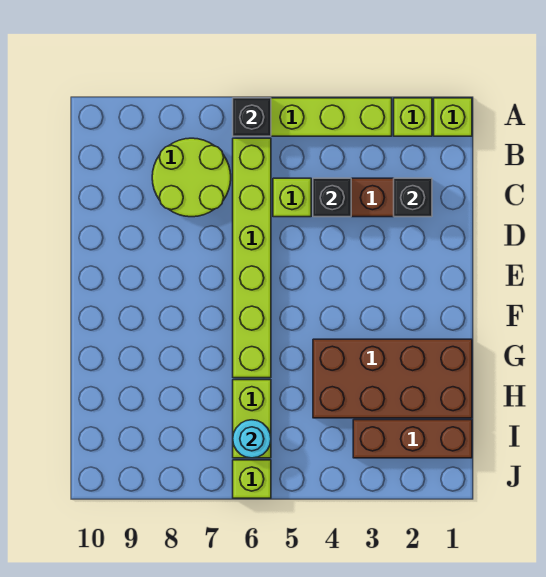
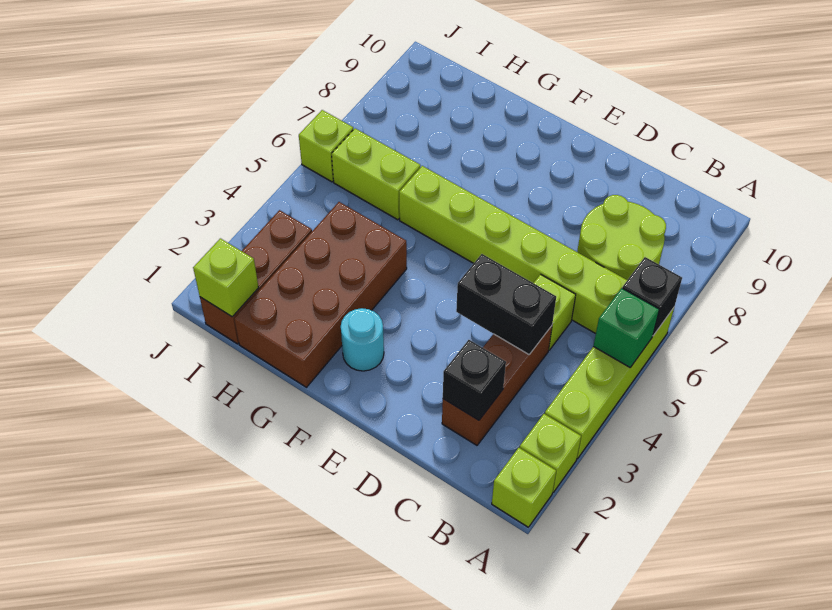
none -> green 1x1 brick [593,288,659,367]
black 1x1 brick [313,178,351,217] -> black 1x2 brick [456,254,556,355]
none -> lime 1x1 brick [193,238,259,317]
cyan 1x1 round brick [233,420,271,458] -> cyan 1x1 round brick moved to [341,308,384,371]

